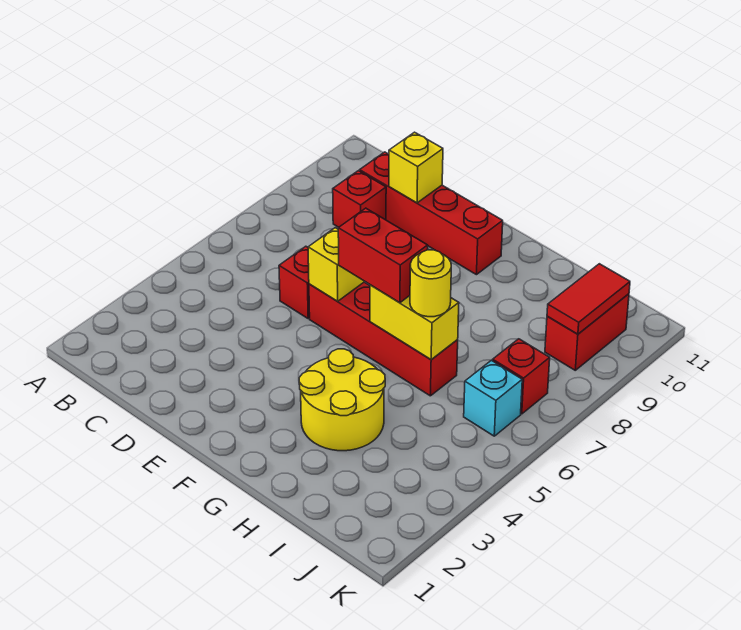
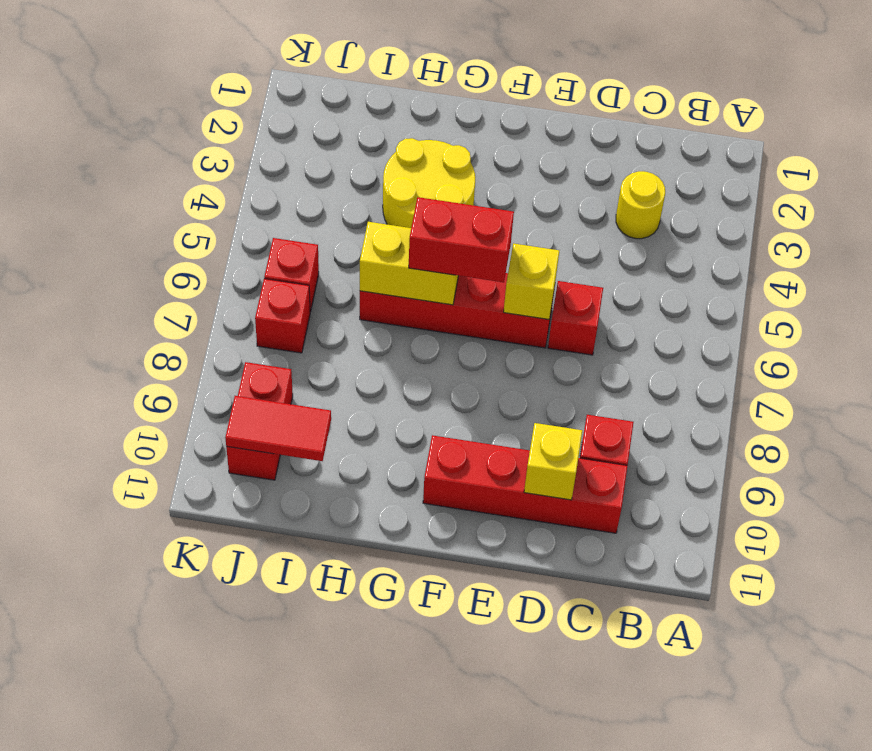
yellow 1x1 round brick [410,250,451,317] -> yellow 1x1 round brick moved to [616,171,665,239]
cyan 1x1 brick [464,360,522,436] -> red 1x1 brick [264,238,319,312]
red 1x2 tile [547,264,630,334] -> red 1x2 tile turned to [225,396,331,461]

